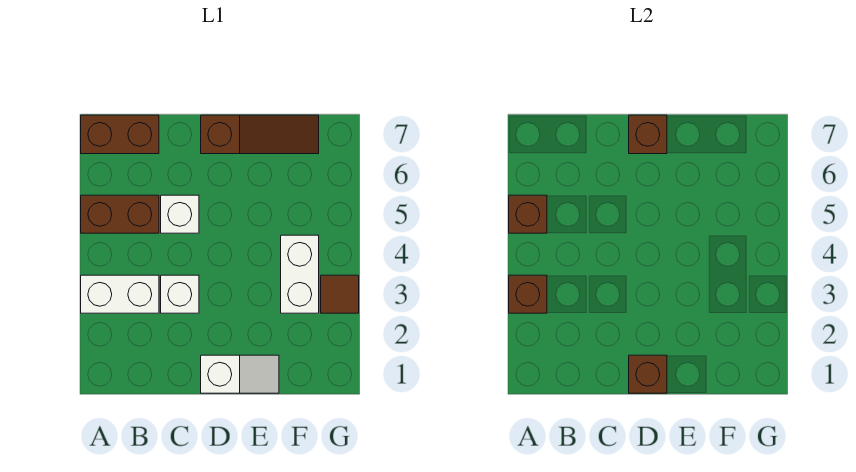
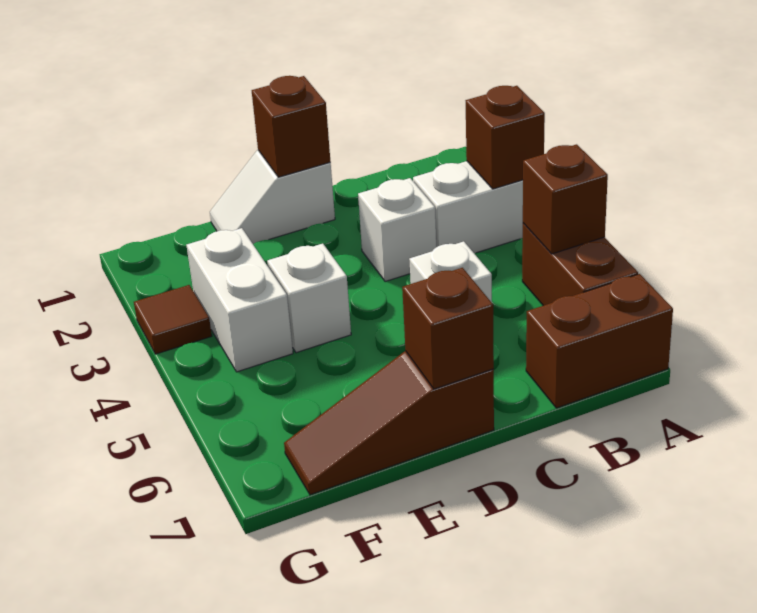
brown 1x2 brick [81,195,159,233] -> brown 1x2 brick turned to [522,223,638,306]
none -> white 1x1 brick [267,244,351,353]

